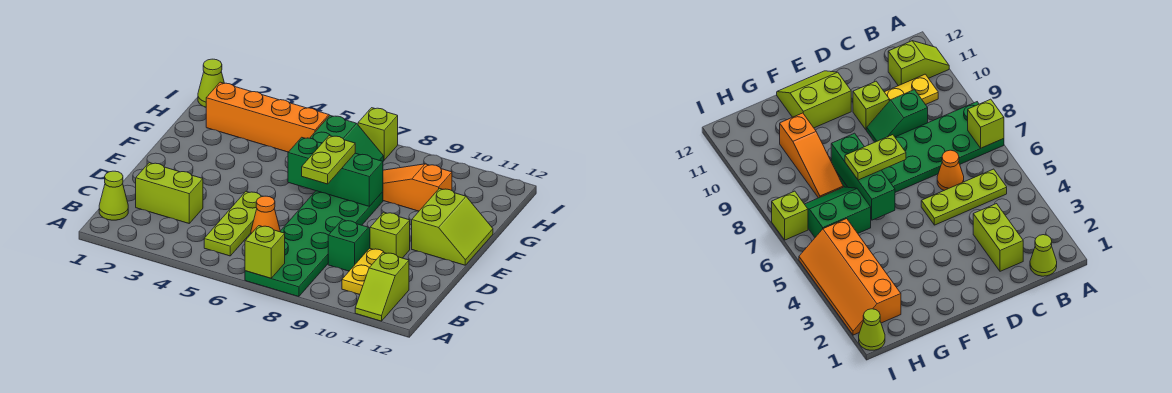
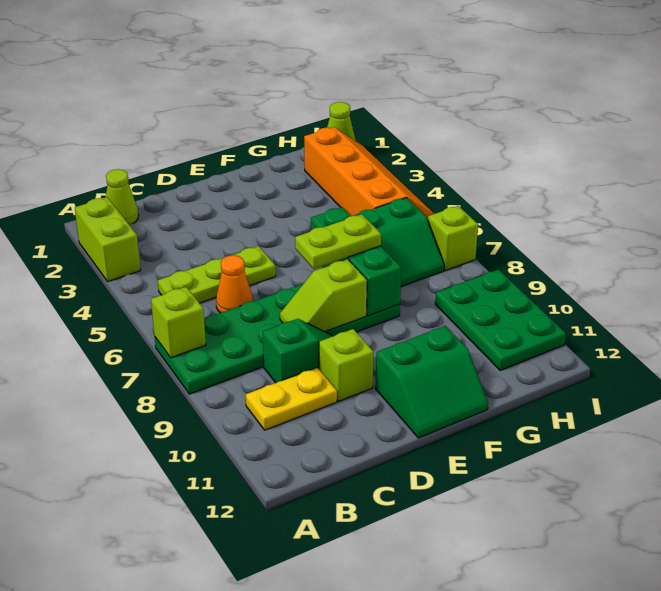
lime 1x2 slope [355,253,409,321] -> lime 1x2 slope moved to [280,259,367,332]
lime 1x2 brick [136,163,203,223] -> lime 1x2 brick moved to [75,197,141,282]
lime 2x2 slope [412,188,493,265] -> green 2x2 slope [375,326,488,438]
orange 1x3 slope [383,164,452,211] -> none
none -> green 2x3 plate [435,270,566,370]

